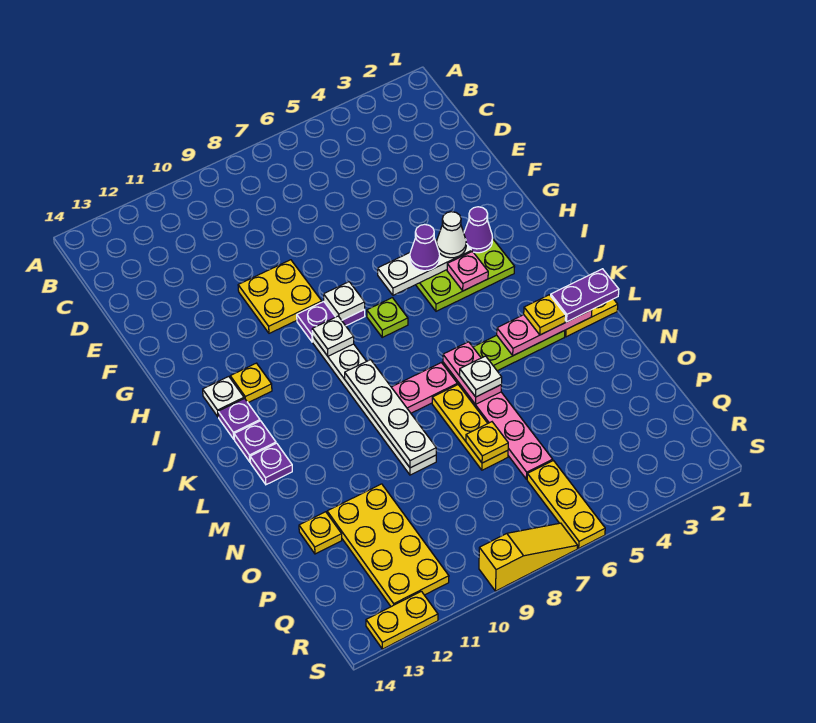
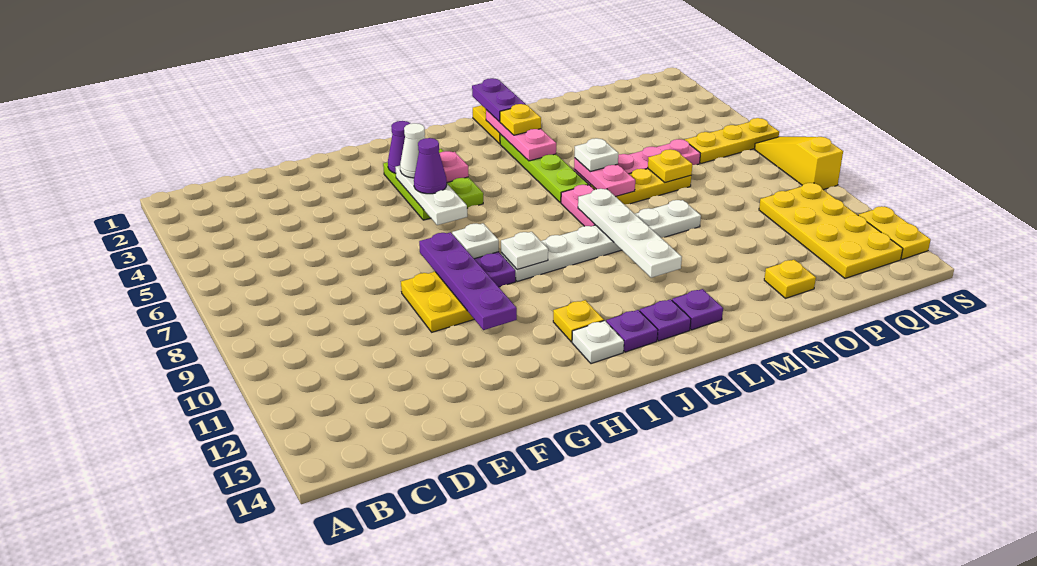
none -> purple 1x4 plate [419,232,517,330]
lime 1x1 plate [367,298,408,337] -> none
white 1x4 plate [345,360,436,468] -> white 1x4 plate turned to [578,189,682,278]
pink 1x2 plate [443,342,502,404] -> pink 1x2 plate turned to [574,158,635,197]
yellow 2x4 plate [327,484,449,607] -> yellow 2x4 plate turned to [759,183,903,278]

